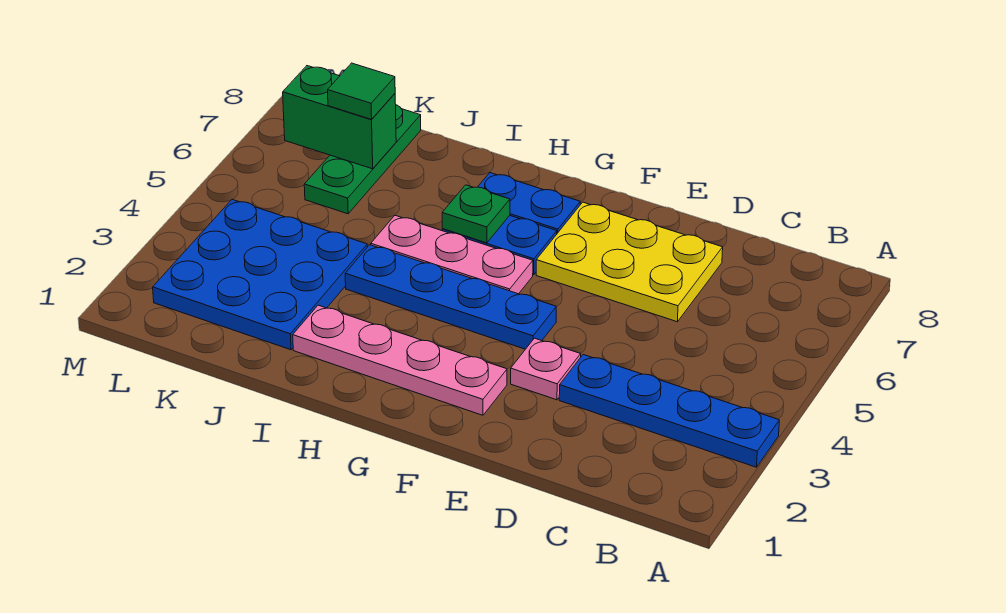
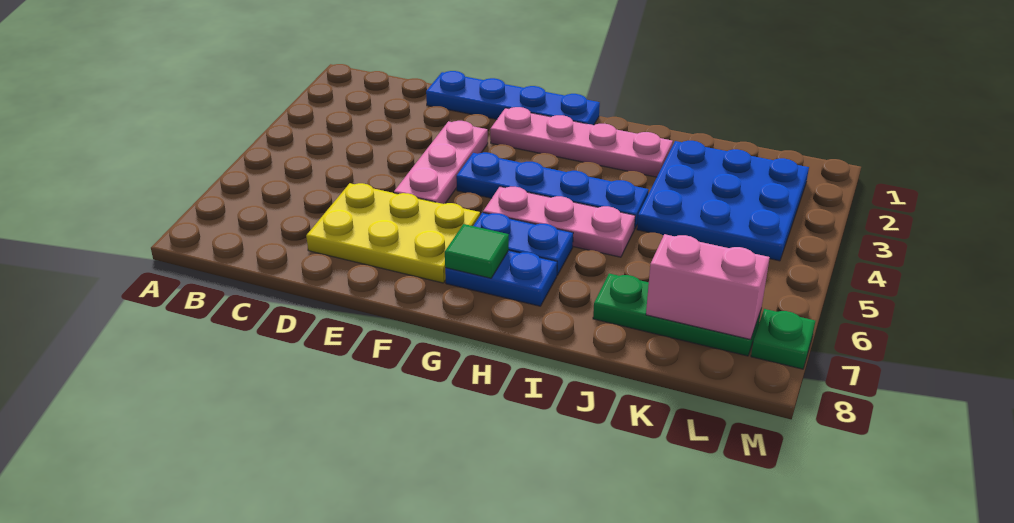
blue 1x4 plate [559,355,779,467] -> blue 1x4 plate moved to [426,71,600,125]
pink 1x1 plate [511,338,581,400] -> pink 1x3 plate [394,121,488,204]
green 1x1 plate [442,185,510,243] -> green 1x1 plate moved to [751,309,815,369]
green 1x3 plate [304,105,421,214] -> green 1x3 plate turned to [593,273,761,356]
green 1x2 brick [283,66,396,169] -> pink 1x2 brick [646,234,770,340]
green 1x1 tile [328,63,395,119] -> green 1x1 tile moved to [445,224,509,278]

